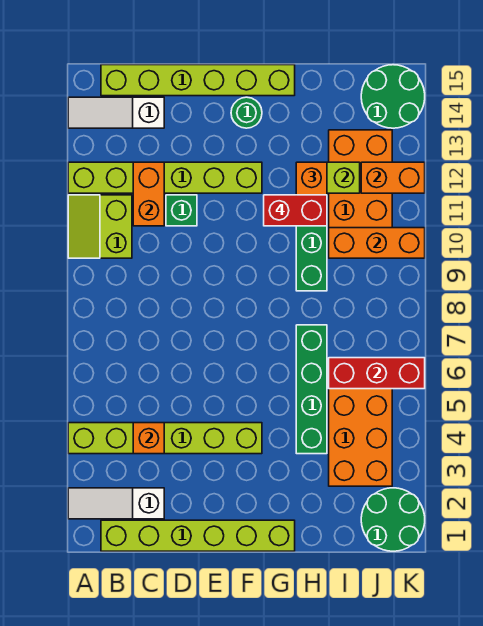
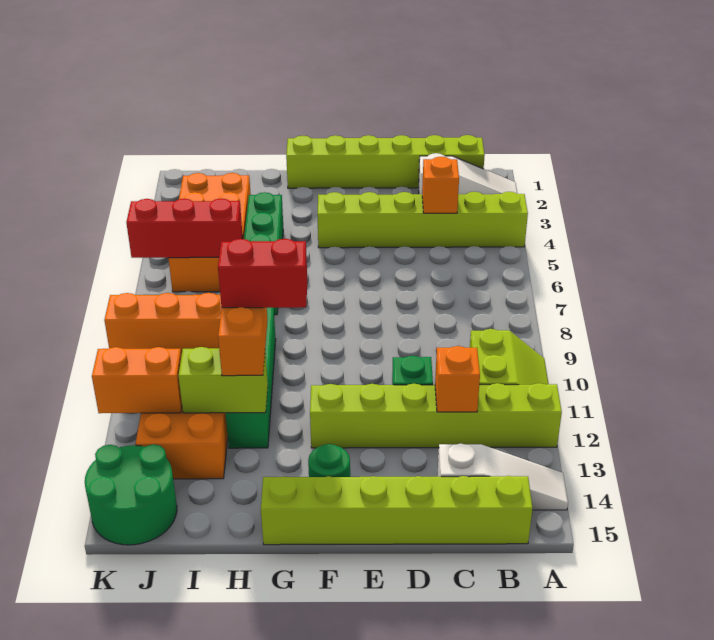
orange 1x2 brick [133,162,164,226] -> orange 1x1 brick [435,346,480,412]
green 2x2 round brick [361,488,425,551] -> none

